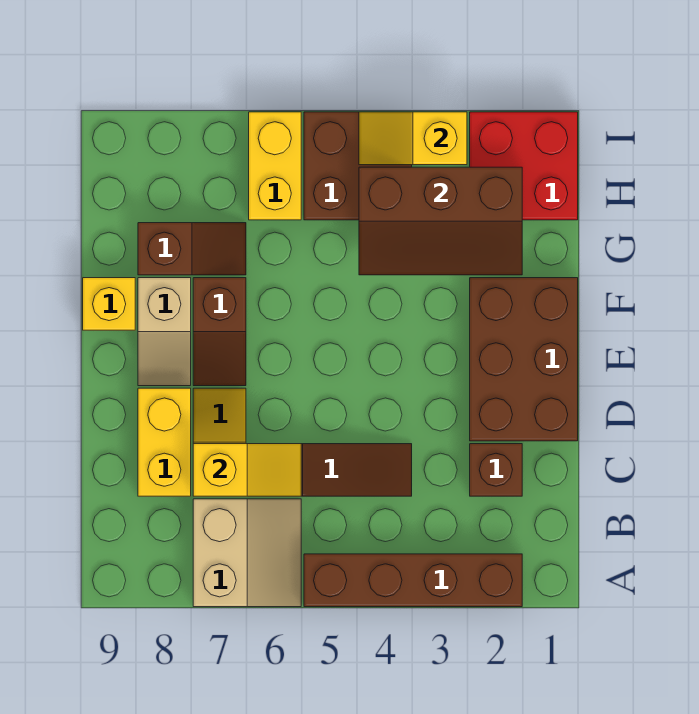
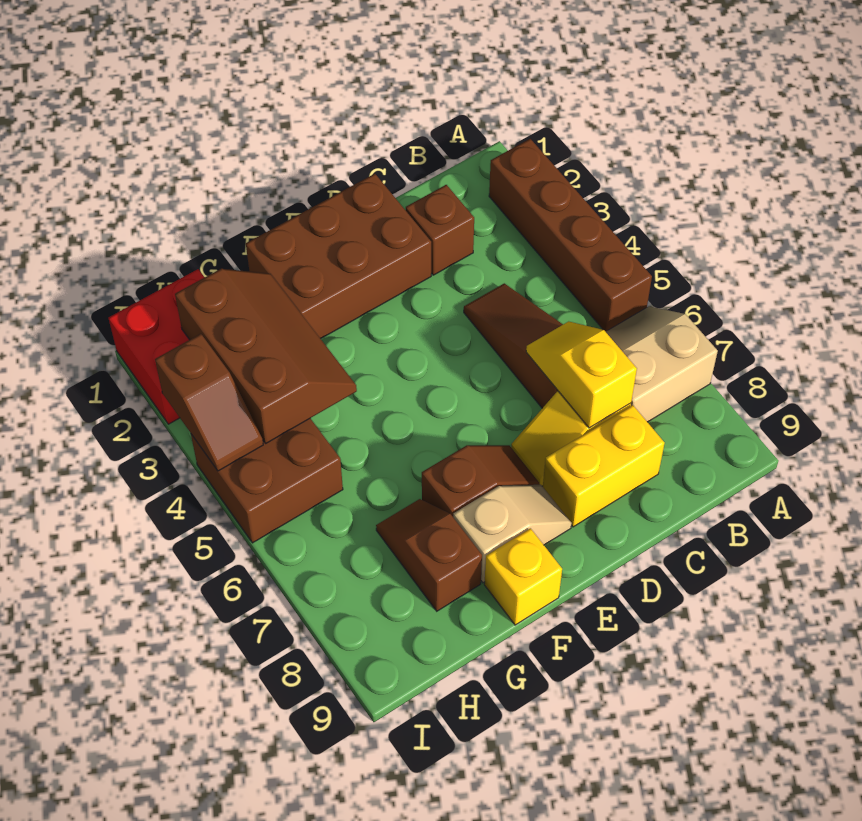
yellow 1x2 brick [249,112,301,220] -> none
yellow 1x2 slope [359,112,467,165] -> brown 1x2 slope [155,334,263,471]

